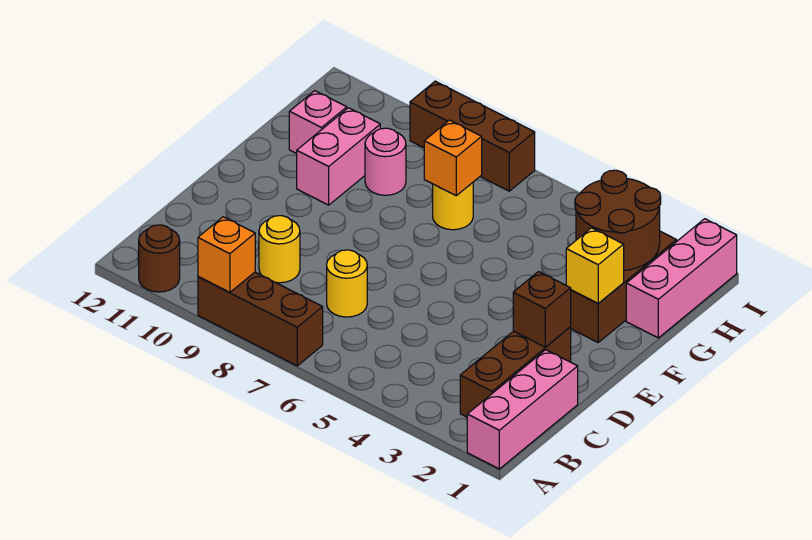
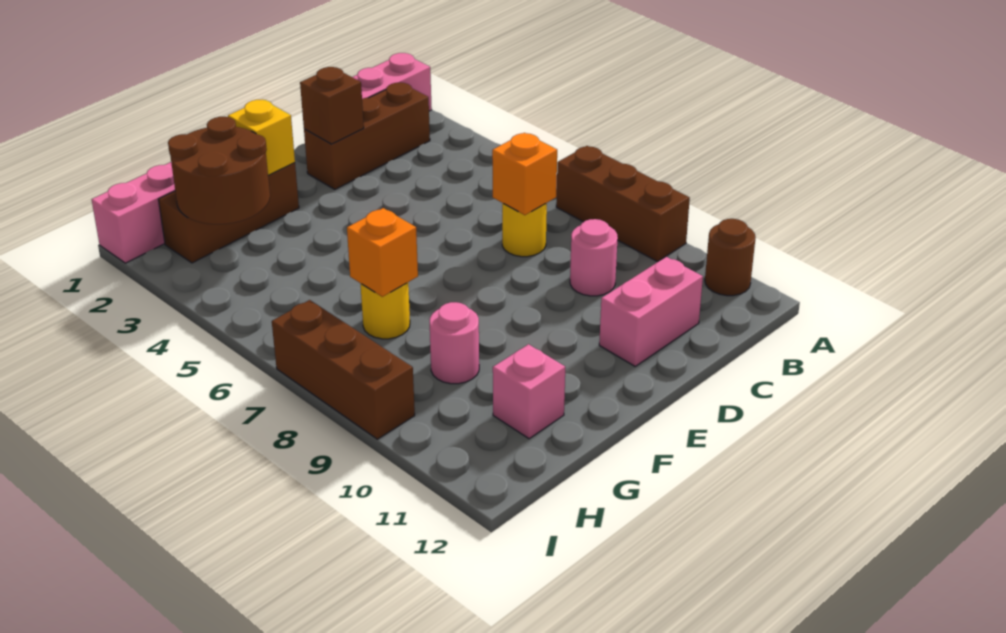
orange 1x1 brick [198,217,255,293] -> orange 1x1 brick moved to [492,133,557,215]
yellow 1x1 round brick [259,216,300,283] -> pink 1x1 round brick [570,219,618,296]
pink 1x2 brick [297,108,380,205] -> pink 1x2 brick moved to [599,257,703,366]

